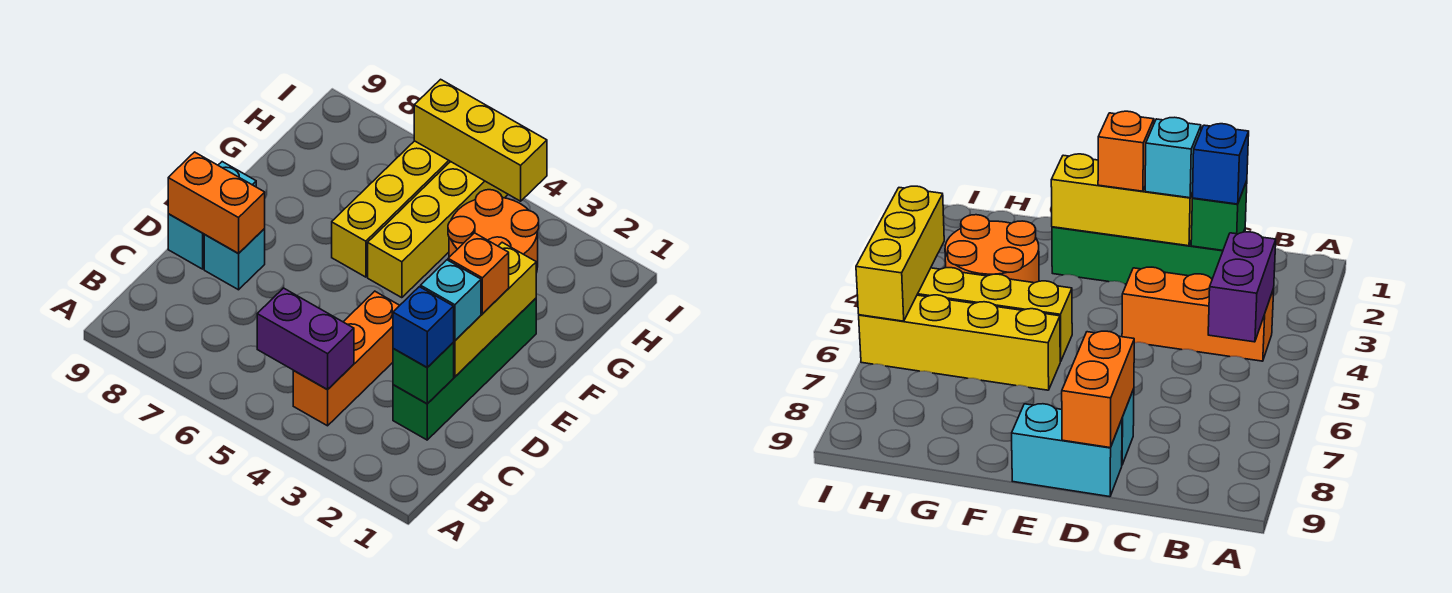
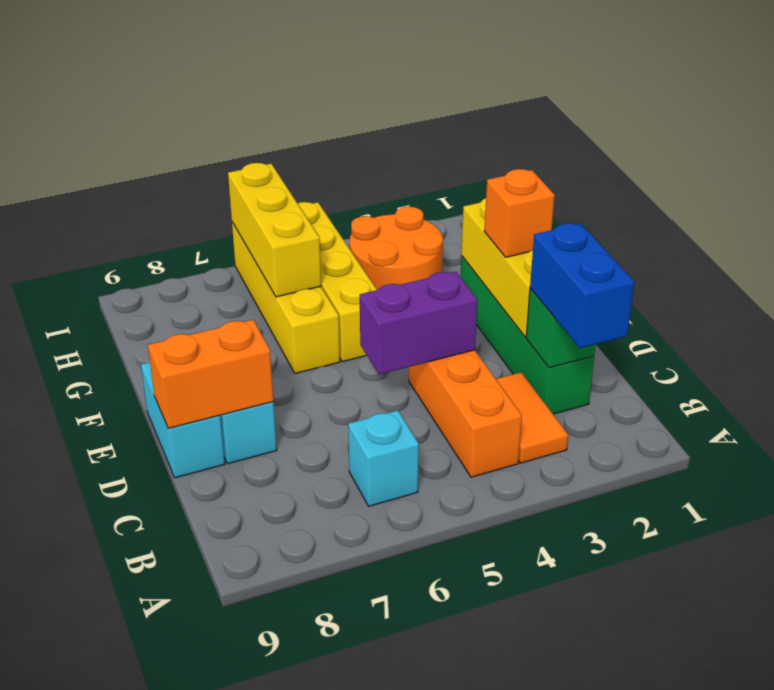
none -> orange 1x2 tile [496,372,568,463]
purple 1x2 brick [257,288,354,390] -> purple 1x2 brick moved to [360,272,478,374]
blue 1x1 brick [393,287,454,367] -> blue 1x2 brick [530,223,634,348]
cyan 1x1 brick [421,260,481,341] -> cyan 1x1 brick moved to [348,410,419,506]
yellow 1x3 brick [414,79,547,201] -> yellow 1x3 brick turned to [228,163,321,297]

